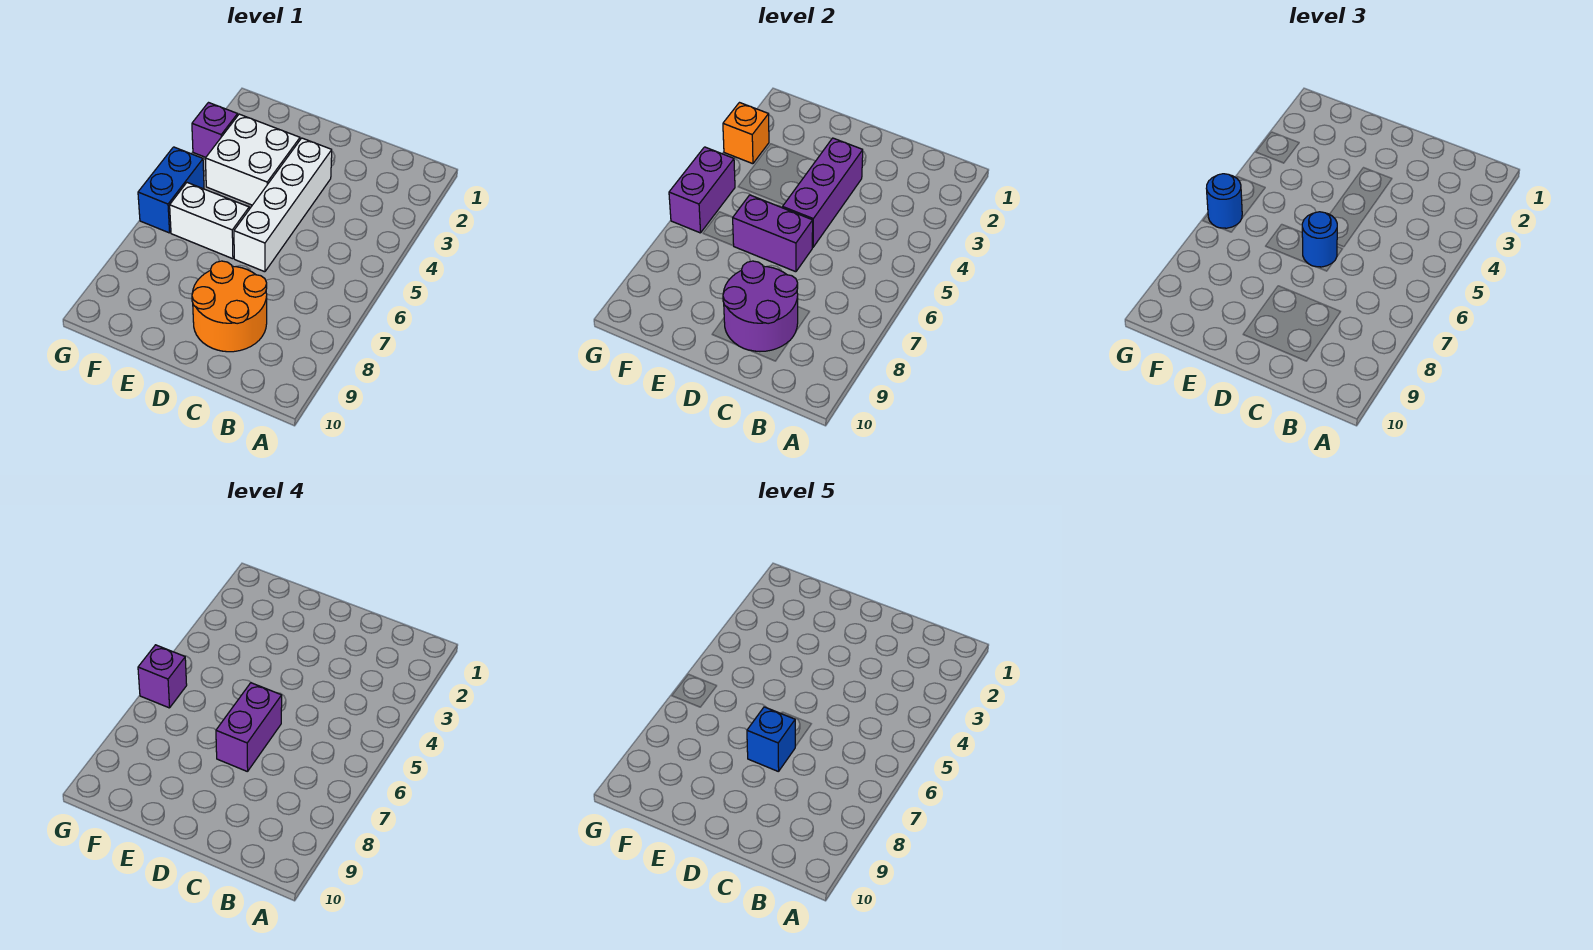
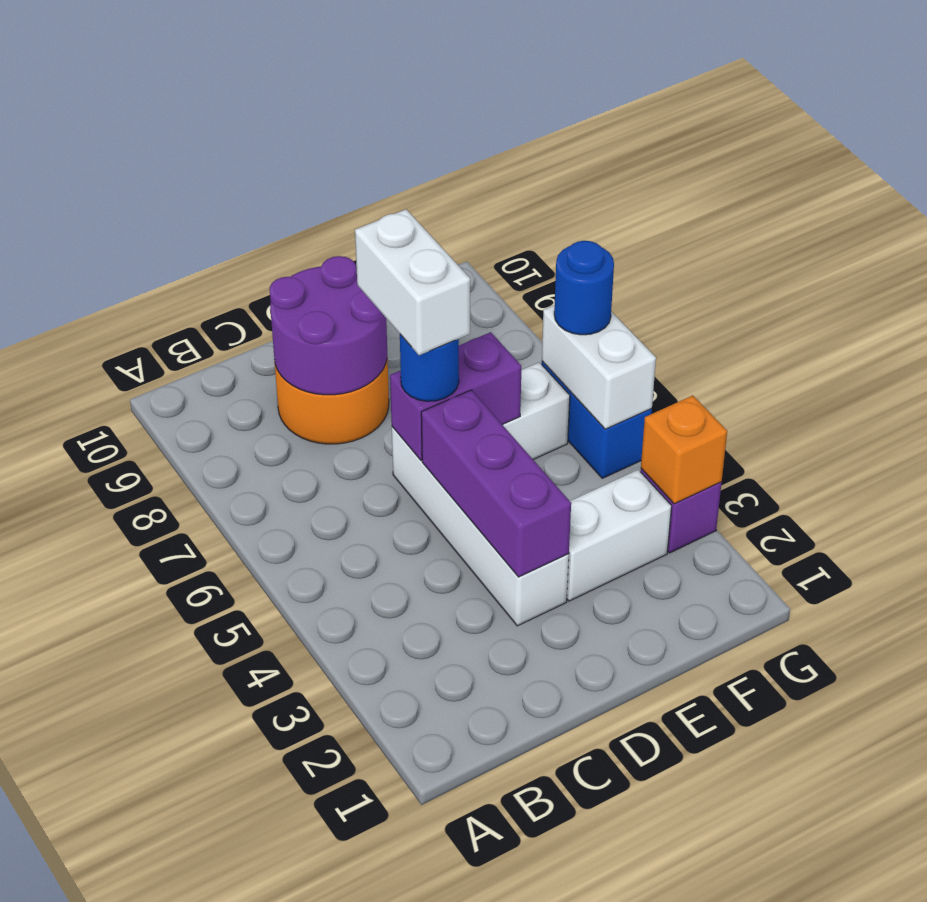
purple 1x2 brick [216,683,282,772] -> white 1x2 brick [355,209,470,355]
blue 1x1 brick [747,707,795,772] -> none
white 2x2 brick [205,114,300,205] -> white 1x2 brick [567,470,672,601]
purple 1x2 brick [669,147,735,233] -> white 1x2 brick [542,305,656,429]
purple 1x1 brick [138,645,187,708] -> none

